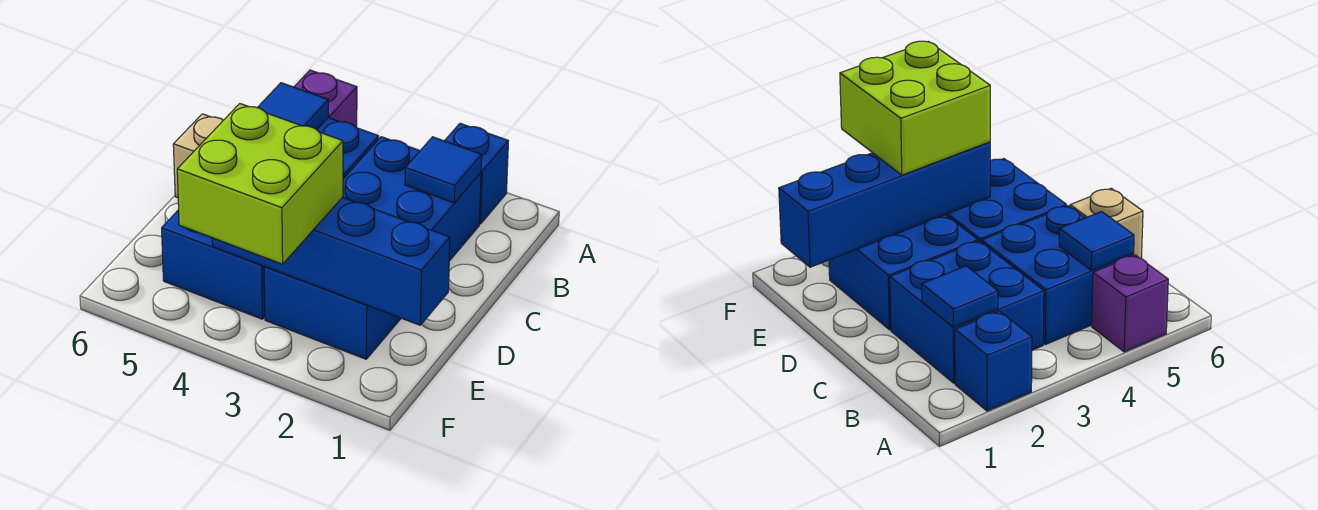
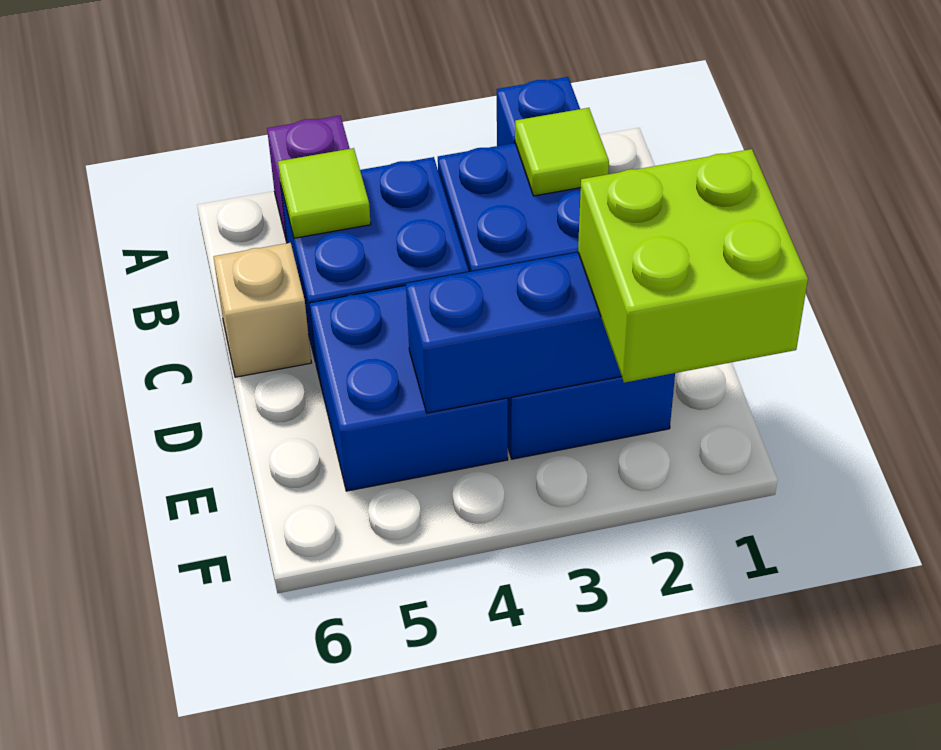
blue 1x1 tile [405,137,482,203] -> lime 1x1 tile [515,108,609,196]
blue 1x1 tile [257,83,328,130] -> lime 1x1 tile [278,148,371,238]
lime 2x2 brick [177,104,343,264] -> lime 2x2 brick moved to [578,149,808,383]

